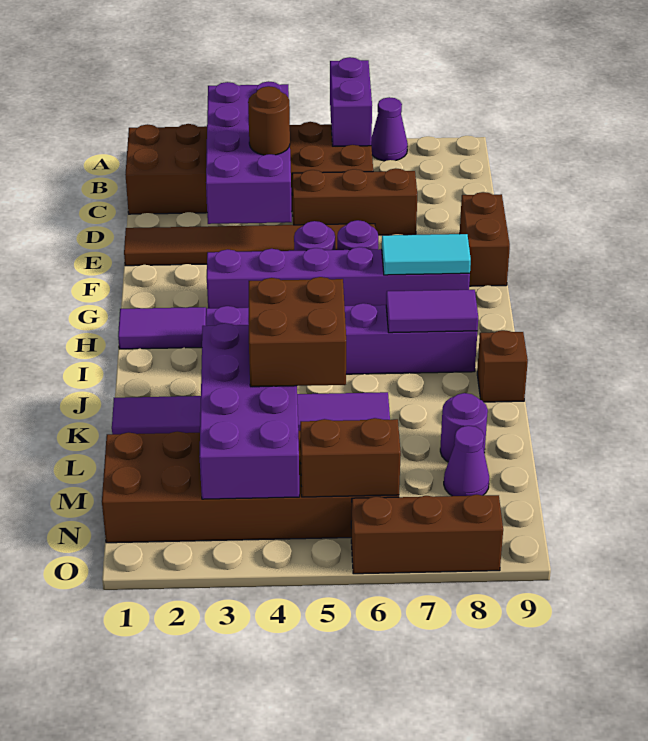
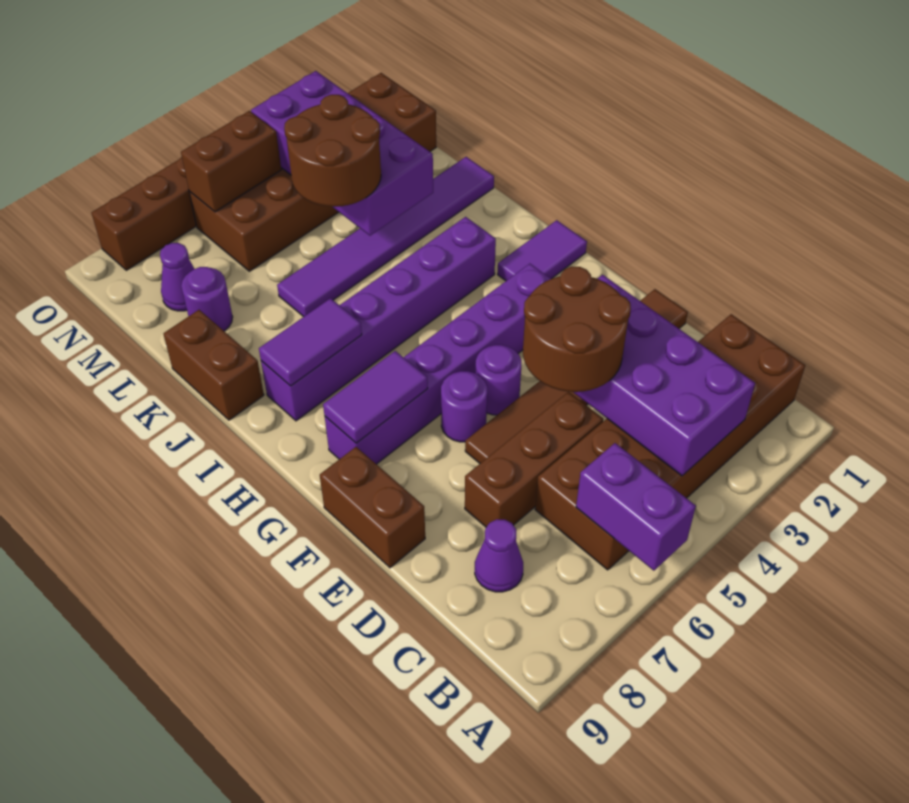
purple 1x1 cone [371,97,408,161] -> purple 1x1 cone moved to [475,519,523,592]
brown 1x1 round brick [248,86,290,155] -> brown 2x2 round brick [523,267,631,392]
cyan 1x2 tile [382,234,471,275] -> purple 1x2 tile [323,351,428,443]
brown 1x1 brick [477,330,528,402] -> brown 1x2 brick [163,310,264,420]
brown 2x2 brick [249,277,346,387] -> brown 2x2 round brick [284,95,381,207]

